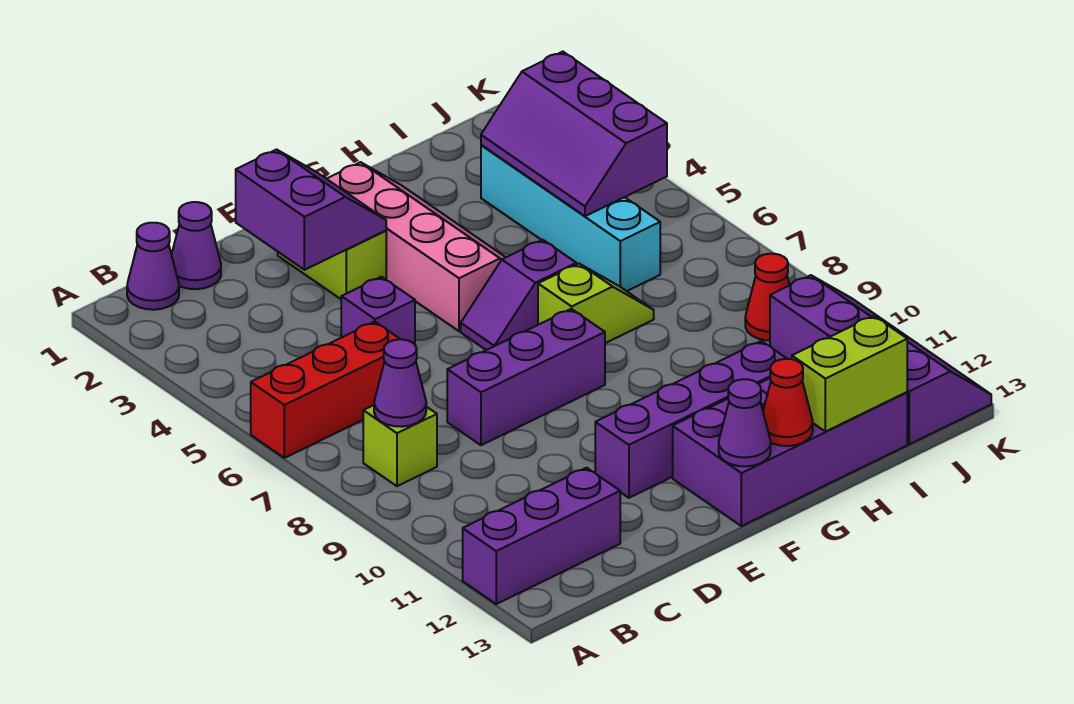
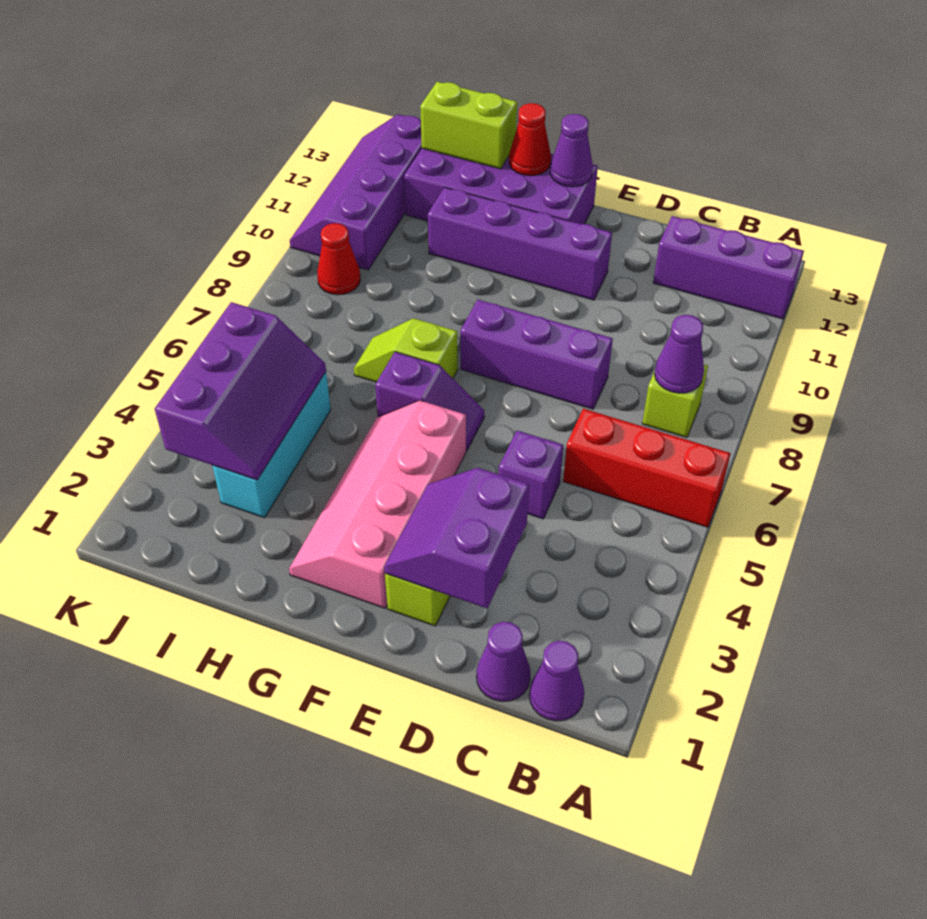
cyan 1x4 brick [481,145,660,291] -> cyan 1x3 brick [212,372,331,518]

